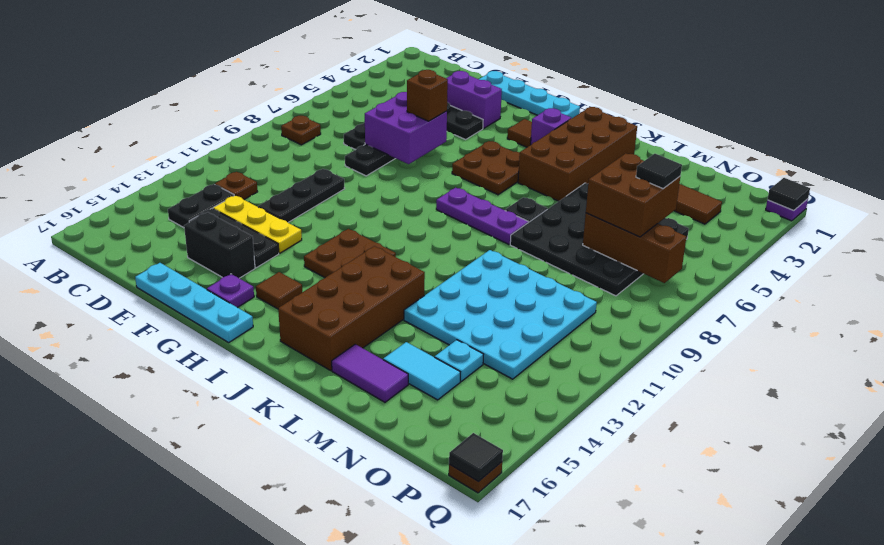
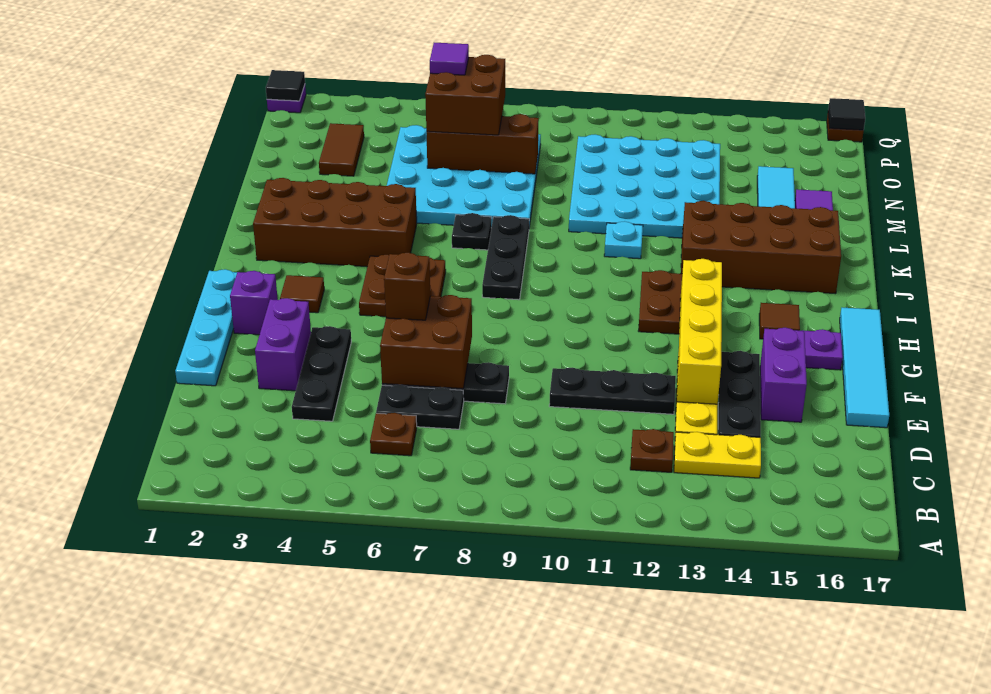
brown 1x1 plate [281,116,321,145] -> brown 1x1 plate moved to [370,413,417,456]
black 1x2 plate [168,184,234,228] -> yellow 1x2 plate [674,432,761,478]
purple 2x2 brick [365,92,447,164] -> brown 2x2 brick [380,295,472,389]
none -> yellow 1x4 brick [677,259,722,404]
black 1x2 brick [184,212,255,278] -> purple 1x2 brick [760,328,807,422]
cyan 1x4 plate [135,263,253,343] -> cyan 1x4 tile [840,308,889,428]
purple 1x1 brick [531,108,571,145] -> purple 1x1 brick moved to [230,271,278,335]
purple 1x3 plate [436,188,528,244] -> black 1x3 plate [482,215,529,300]
black 4x4 plate [510,183,689,296] -> cyan 4x4 plate [387,125,541,227]
brown 1x3 brick [583,213,686,283] -> brown 1x3 brick turned to [426,114,539,174]
cyan 1x1 plate [435,340,484,381] -> cyan 1x1 plate moved to [604,221,643,259]
black 1x1 tile [636,154,682,189] -> purple 1x1 tile [430,43,469,75]

